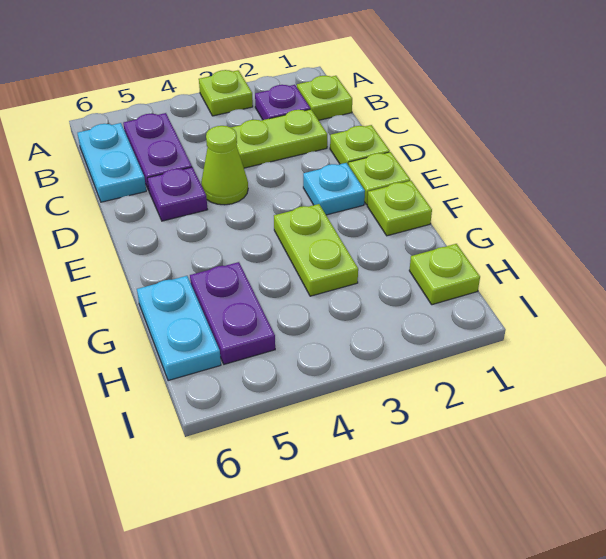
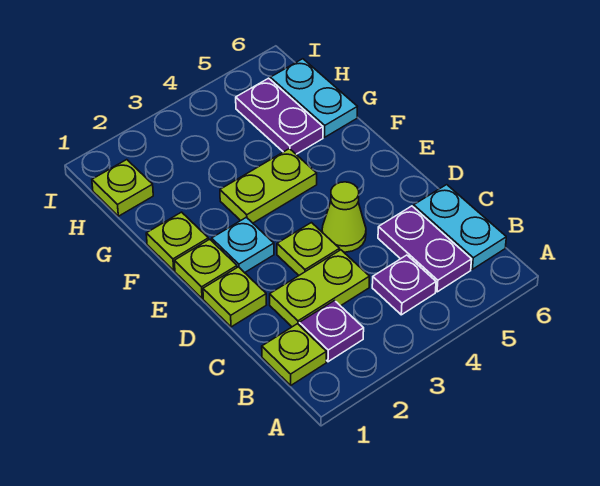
lime 1x1 plate [199,70,253,116] -> lime 1x1 plate moved to [277,223,340,275]
purple 1x1 plate [147,167,208,221] -> purple 1x1 plate moved to [372,255,436,315]
lime 1x2 plate [274,204,358,296] -> lime 1x2 plate turned to [220,149,317,223]

